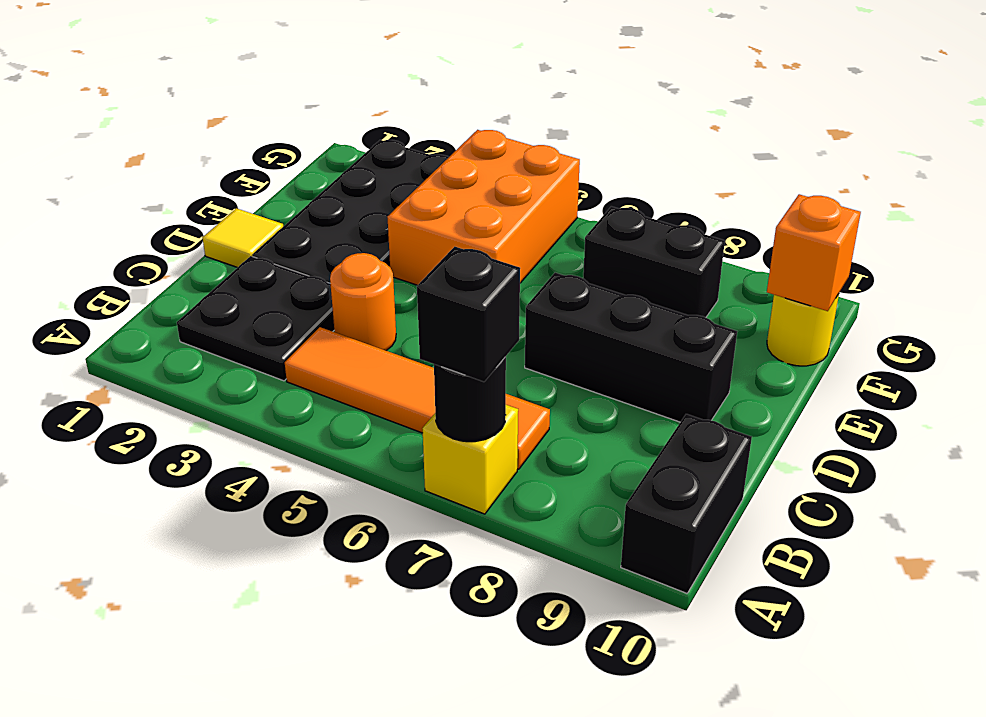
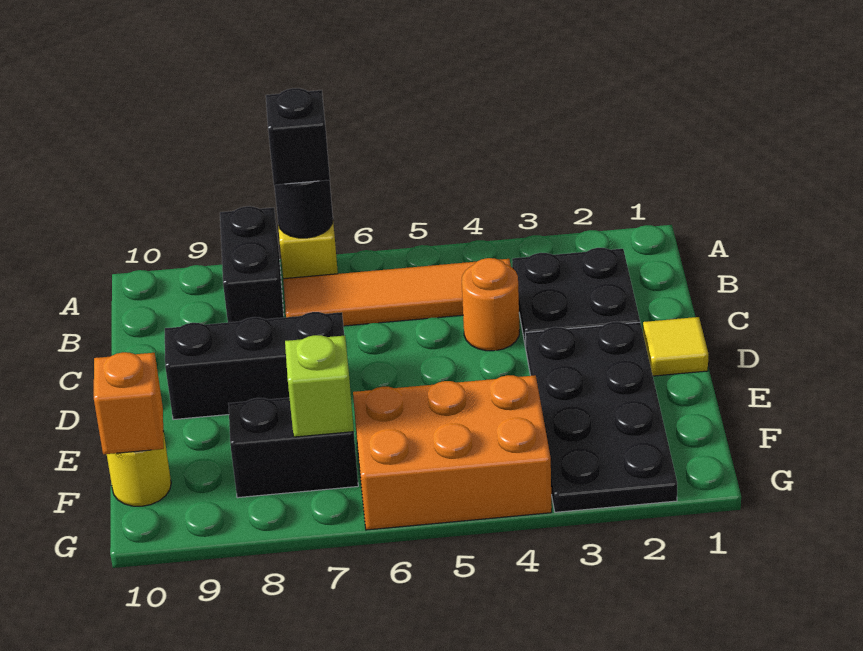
black 1x2 brick [621,414,752,593] -> black 1x2 brick moved to [220,206,284,323]
orange 2x3 brick [387,130,580,285] -> orange 2x3 brick turned to [353,375,552,530]
none -> lime 1x1 brick [285,335,354,437]

